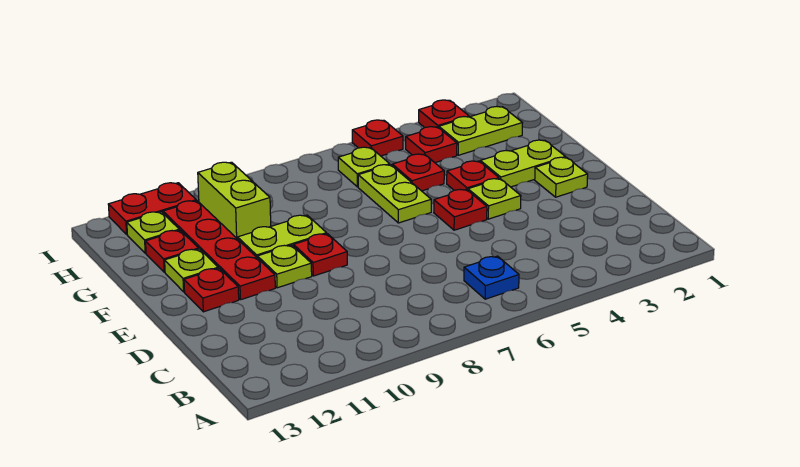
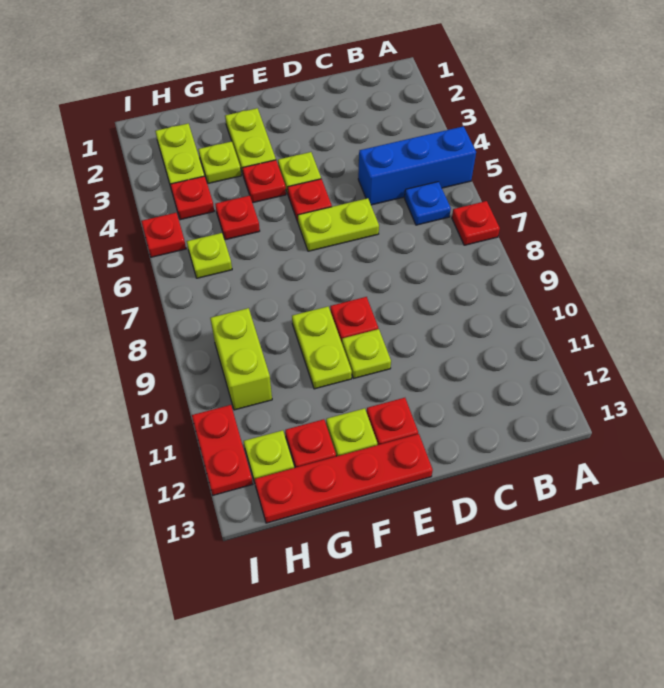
none -> blue 1x3 brick [358,126,476,205]
lime 1x1 plate [535,157,588,197] -> lime 1x1 plate moved to [198,141,241,184]
red 1x4 plate [163,201,275,300] -> red 1x4 plate moved to [254,434,433,523]
lime 1x2 plate [358,165,431,223] -> lime 1x2 plate moved to [298,198,379,251]
lime 1x2 brick [198,162,271,239] -> lime 1x2 brick turned to [210,308,272,410]
red 1x1 plate [419,100,469,128] -> red 1x1 plate moved to [452,201,500,245]

